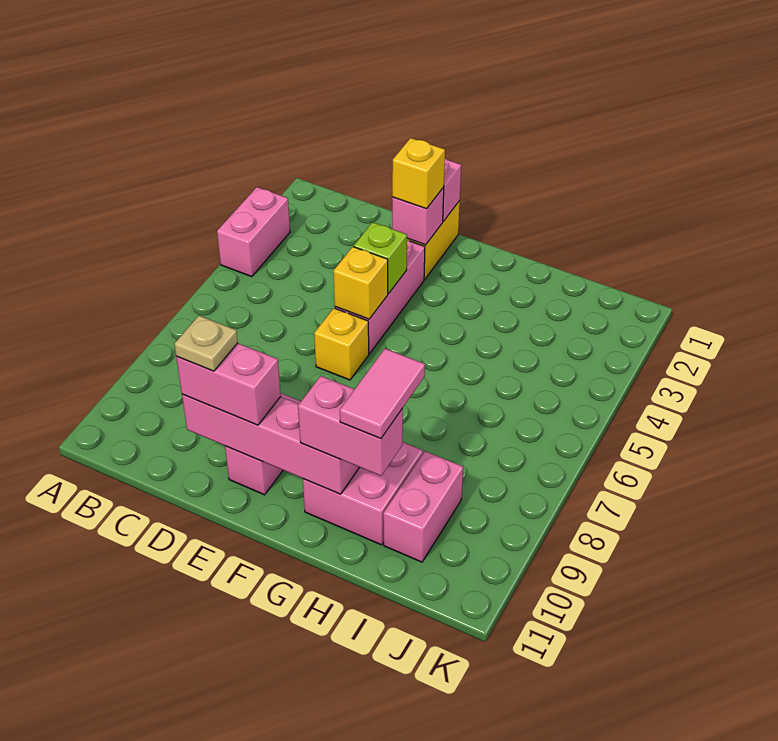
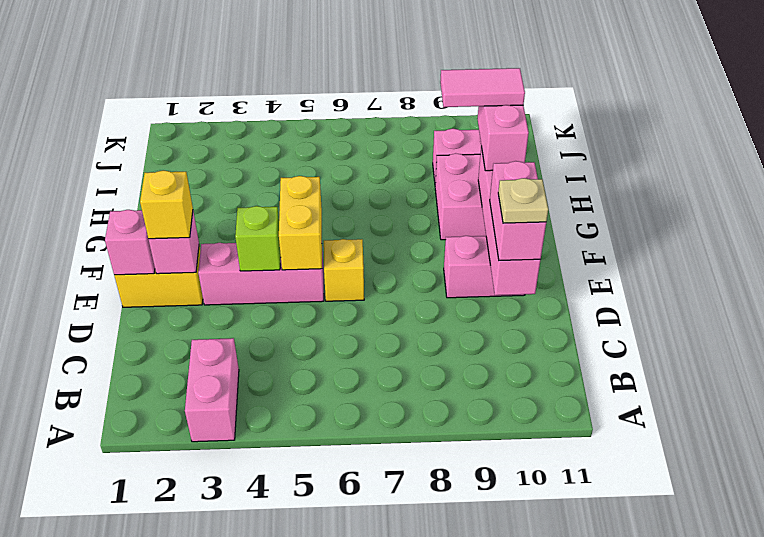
pink 1x2 brick [217,187,290,277] -> pink 1x2 brick turned to [185,338,239,442]
yellow 1x1 brick [333,247,388,319] -> yellow 1x2 brick [279,176,322,270]

